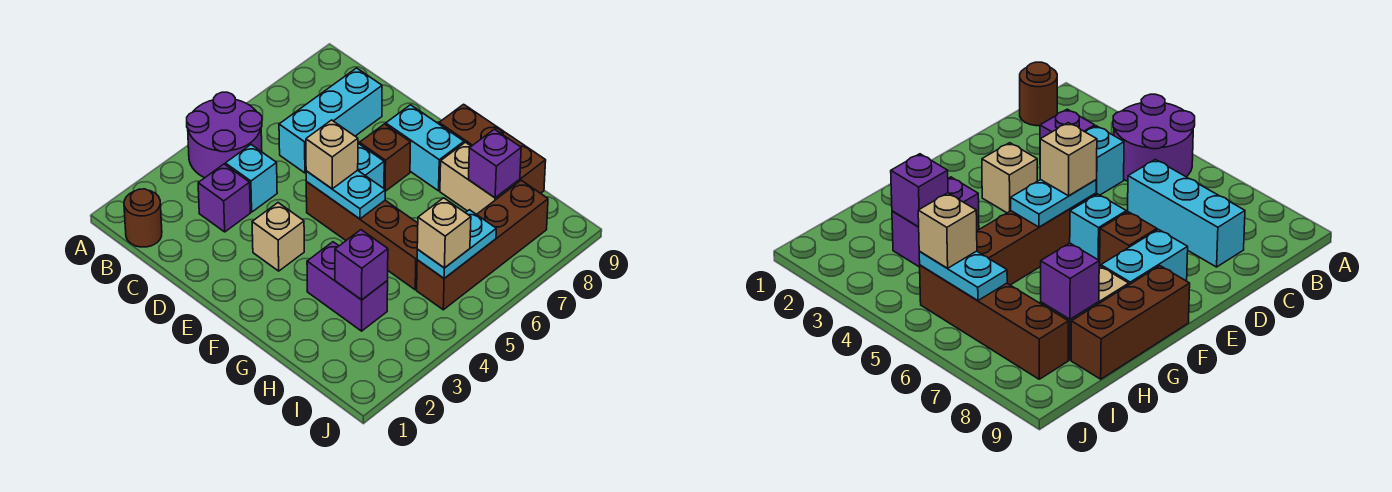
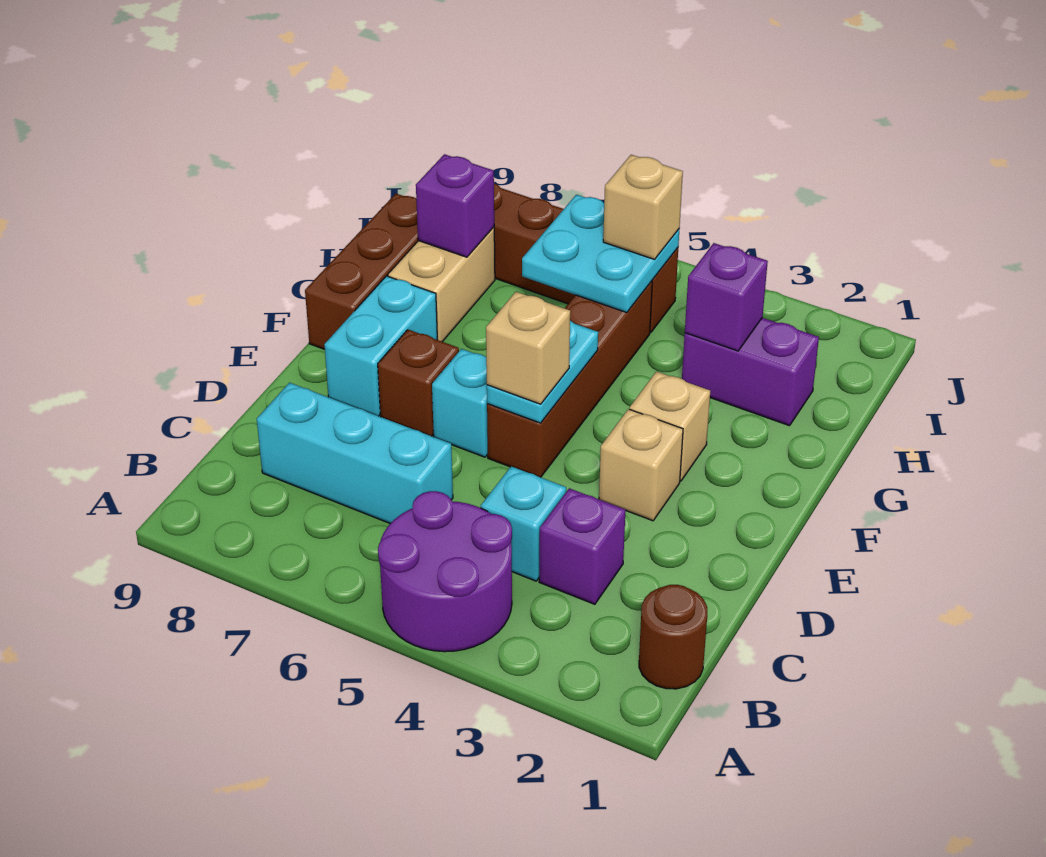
none -> tan 1x1 brick [630,372,710,481]
purple 1x2 brick [307,242,388,331] -> purple 1x2 brick turned to [682,318,819,426]
cyan 1x2 plate [417,210,496,278] -> cyan 2x2 plate [522,195,679,313]

